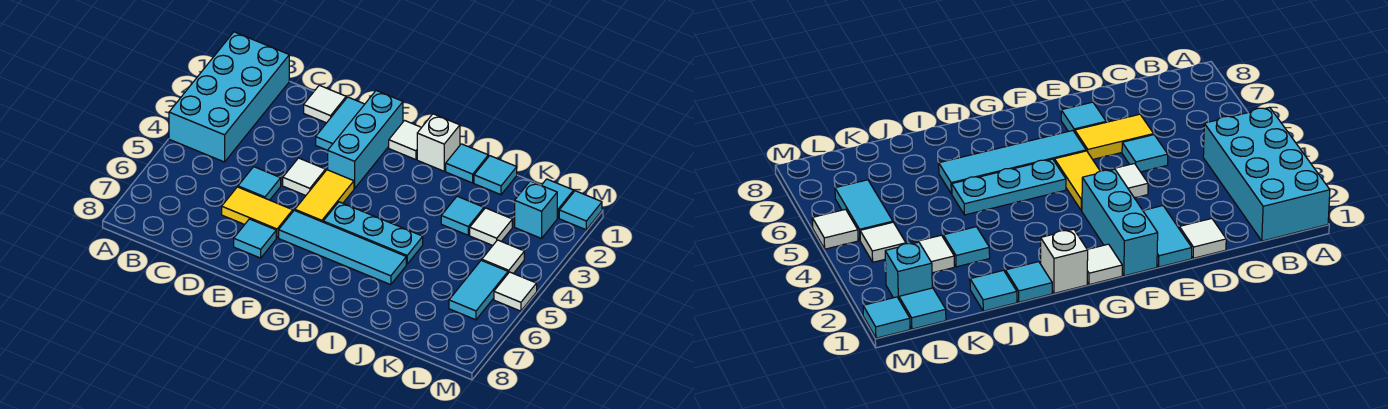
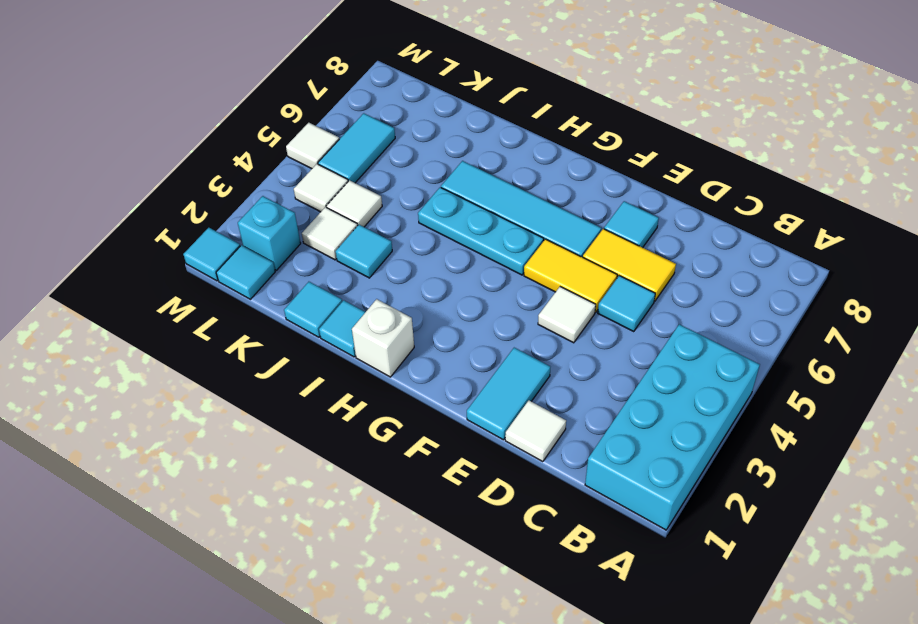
cyan 1x3 brick [328,91,403,188] -> none
yellow 1x2 tile [295,170,354,222] -> yellow 1x2 tile turned to [524,239,617,312]
white 1x1 tile [389,121,422,160] -> white 1x1 tile moved to [327,180,382,227]

